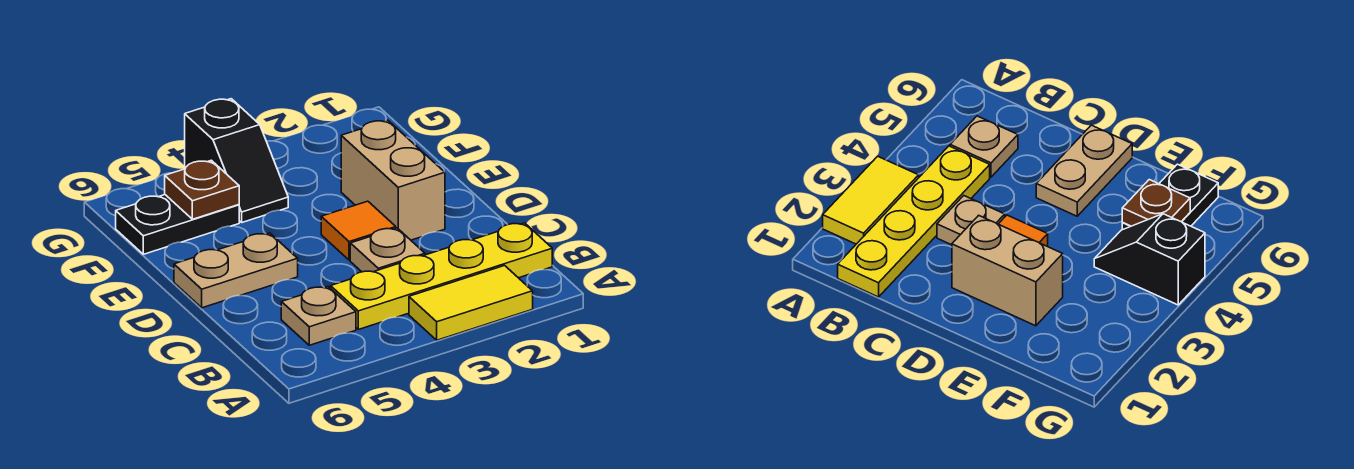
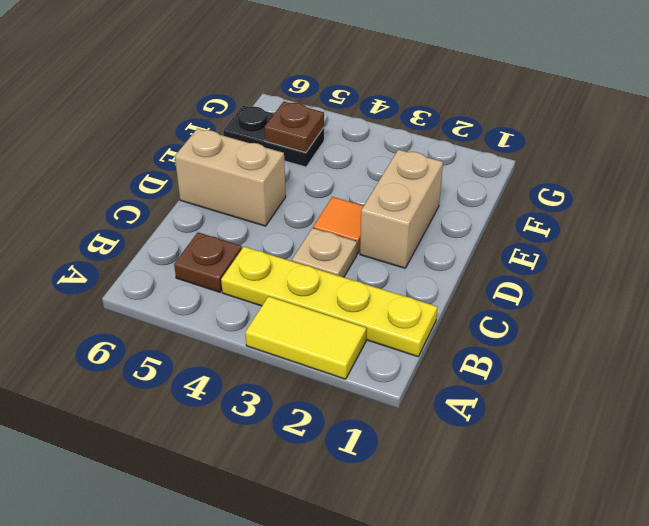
tan 1x1 plate [281,287,356,345] -> brown 1x1 plate [174,232,242,292]
tan 1x2 plate [174,233,298,308] -> tan 1x2 brick [175,129,286,226]
black 1x2 slope [185,99,288,222] -> none

